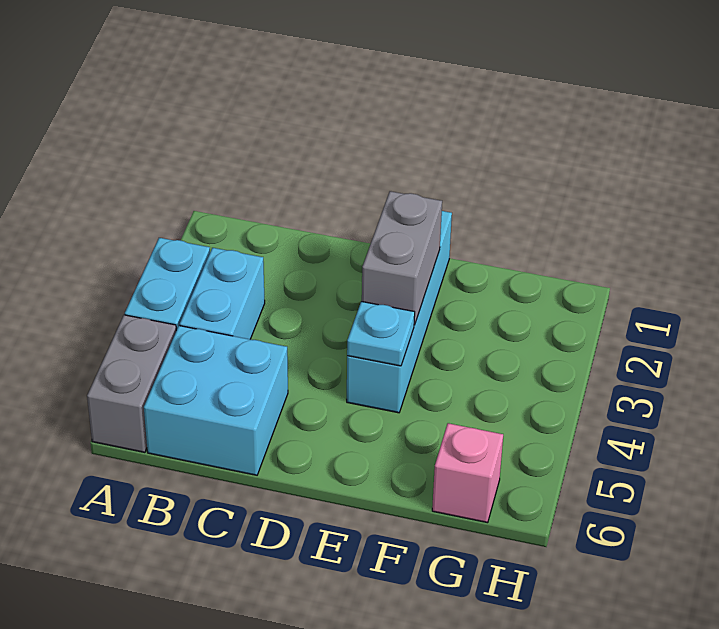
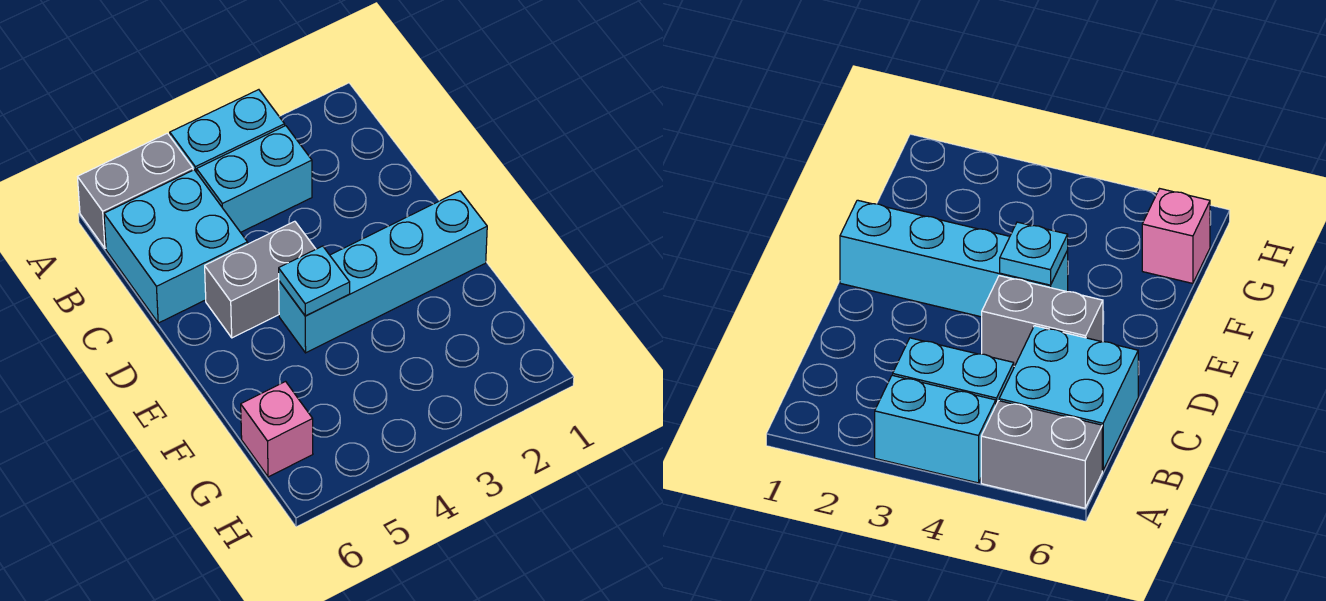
grey 1x2 brick [362,191,442,325] -> grey 1x2 brick moved to [205,221,316,338]

